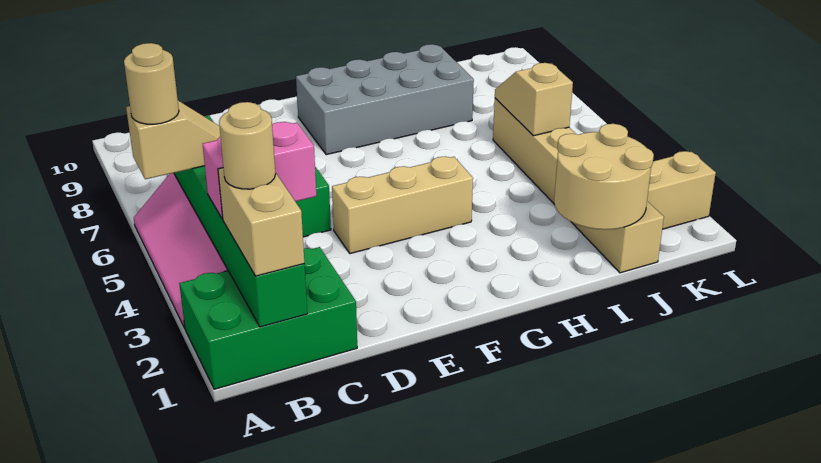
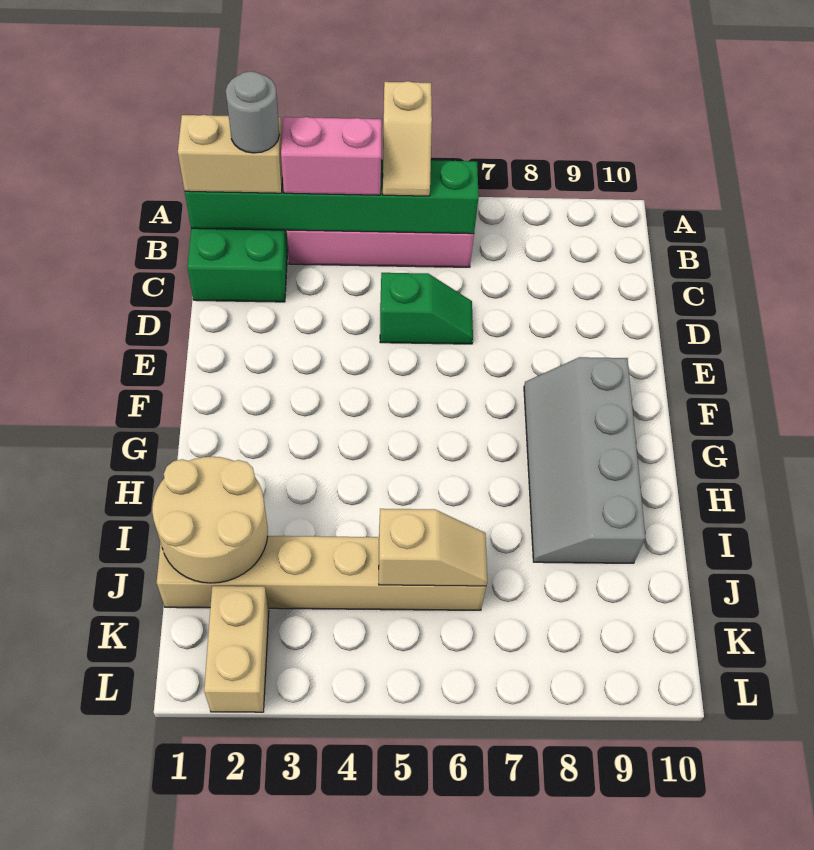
tan 1x1 round brick [124,43,179,124] -> none
tan 1x1 round brick [219,102,275,189] -> grey 1x1 round brick [226,71,280,153]
pink 1x2 brick [203,122,316,219] -> pink 1x2 brick turned to [281,117,382,195]
tan 1x3 brick [332,157,473,254] -> none
grey 2x4 brick [296,44,474,155] -> grey 2x4 slope [524,357,646,563]

